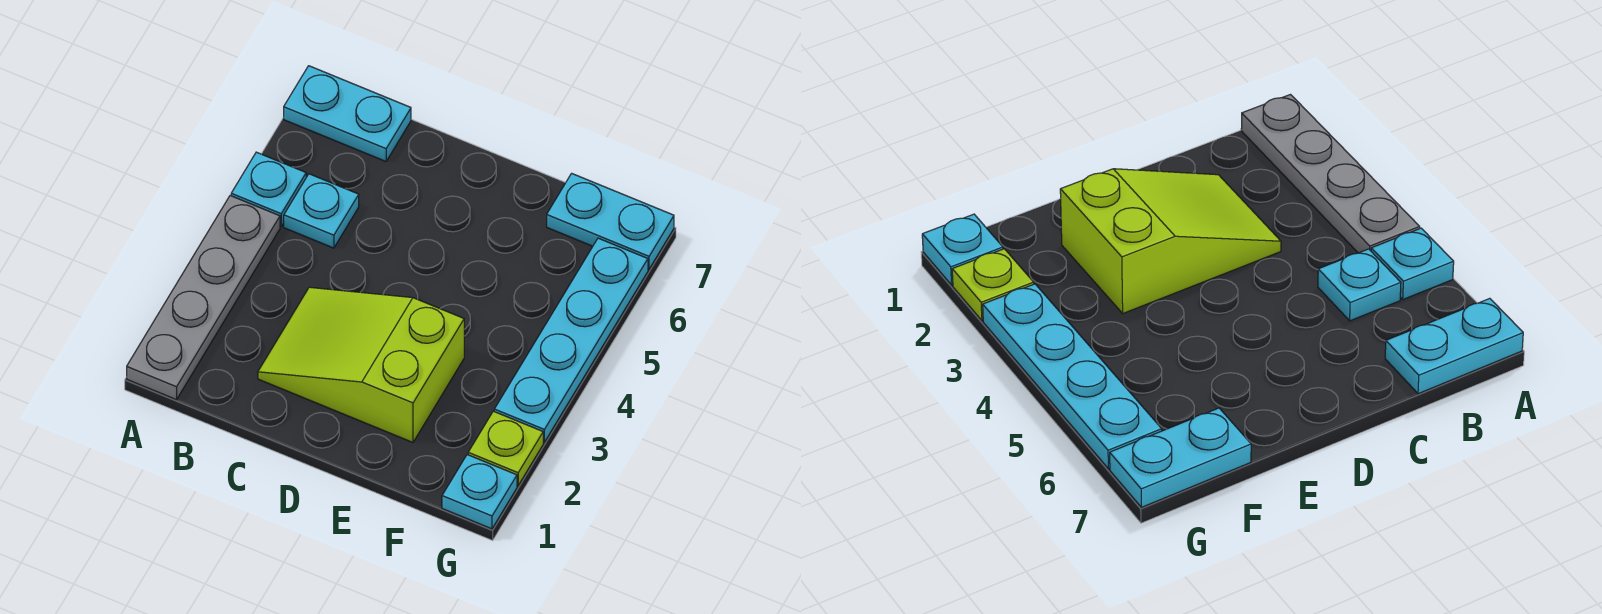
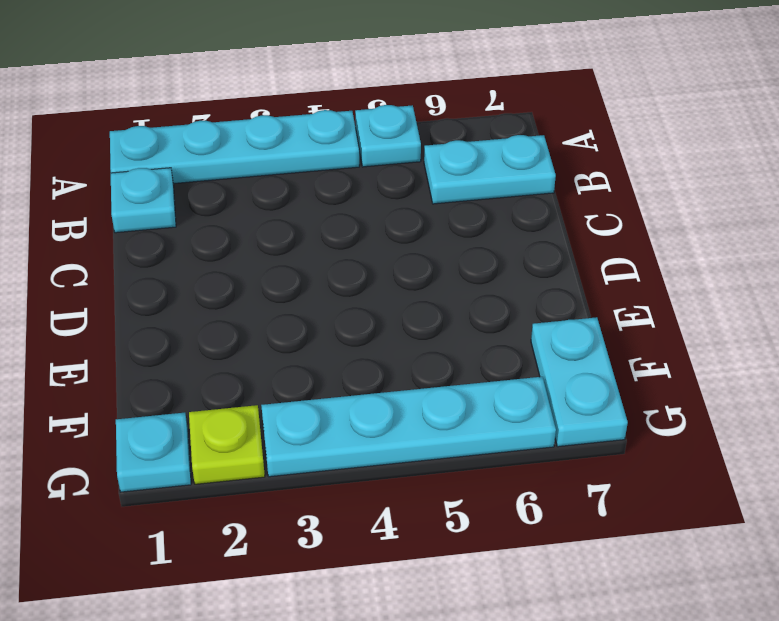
grey 1x4 plate [127,196,280,400] -> cyan 1x4 plate [110,110,359,184]
cyan 1x2 plate [284,66,411,161] -> cyan 1x2 plate turned to [424,135,556,204]
cyan 1x1 plate [284,174,359,248] -> cyan 1x1 plate moved to [111,168,176,233]
lime 2x3 slope [258,287,464,442] -> none

